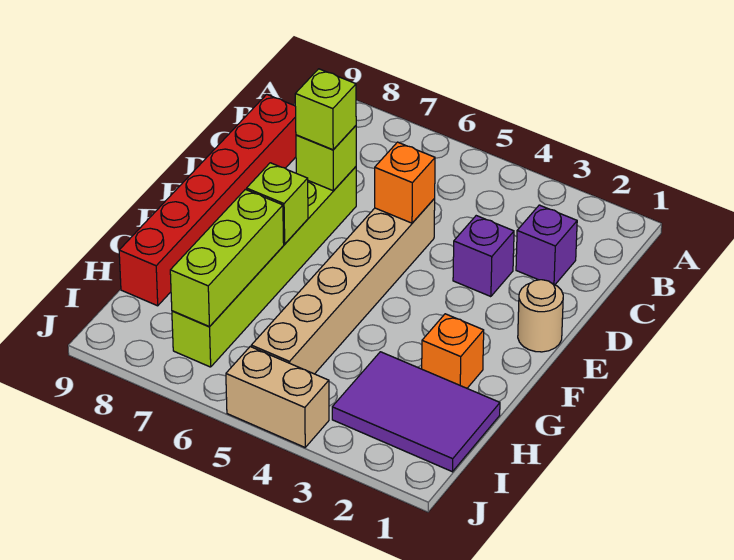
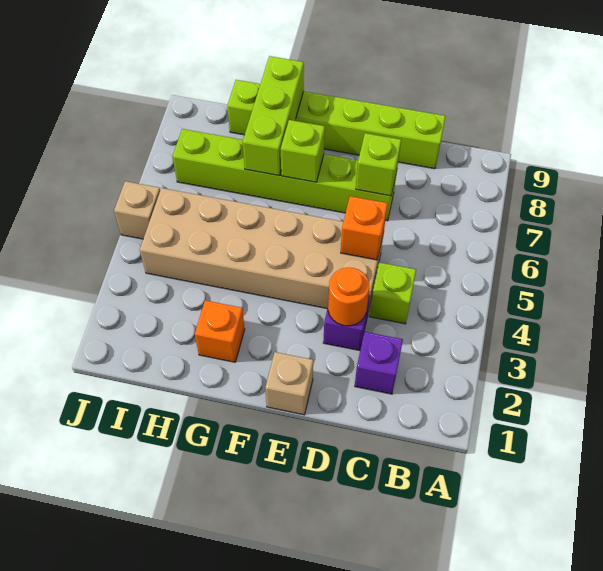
red 1x6 brick [119,94,296,306] -> lime 1x6 brick [227,80,446,169]
none -> orange 1x1 round brick [328,268,369,326]
tan 1x6 brick [251,199,435,374] -> tan 2x6 brick [140,188,384,316]
lime 1x1 brick [295,69,356,150] -> lime 1x1 brick moved to [369,262,416,324]
tan 1x1 round brick [518,280,563,352] -> tan 1x1 brick [265,352,313,415]
lime 1x3 brick [170,189,284,327] -> lime 1x3 brick turned to [242,56,304,176]
purple 2x3 tile [332,352,500,472] -> none
tan 1x2 brick [226,347,329,447] -> tan 1x1 brick [114,181,160,239]

